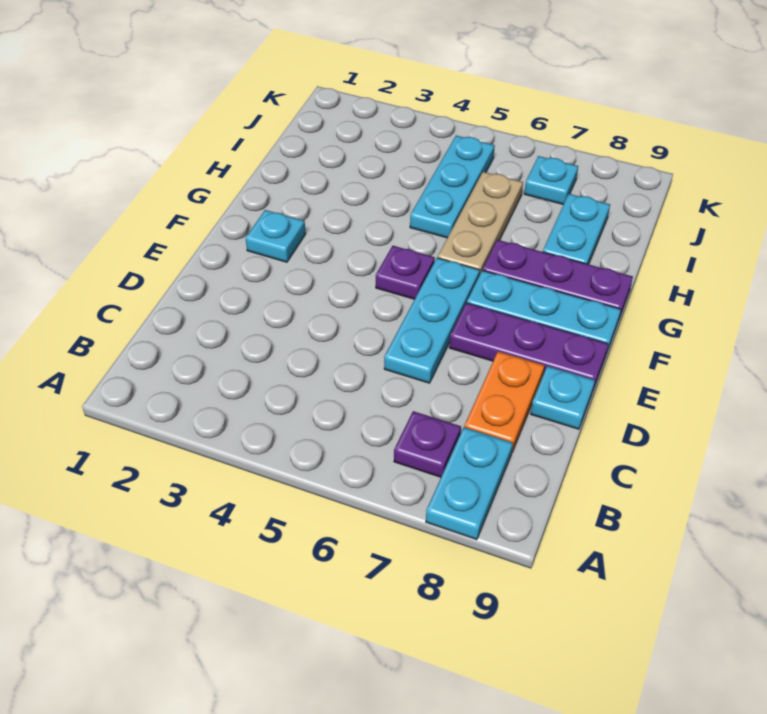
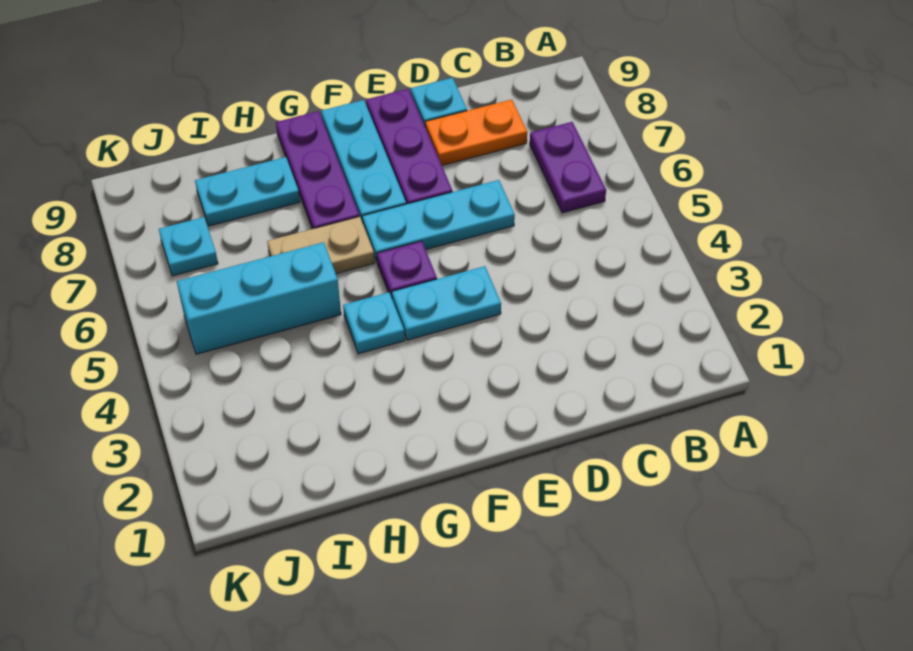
cyan 1x2 plate [426,427,513,540] -> cyan 1x2 plate moved to [392,266,501,340]
purple 1x1 plate [394,411,461,477] -> purple 1x2 plate [530,122,606,213]
cyan 1x1 plate [246,210,306,262] -> cyan 1x1 plate moved to [343,292,405,354]
tan 1x3 plate [438,172,523,275] -> tan 1x2 plate [267,216,374,274]
cyan 1x3 plate [410,136,495,238] -> cyan 1x3 brick [177,242,341,354]

